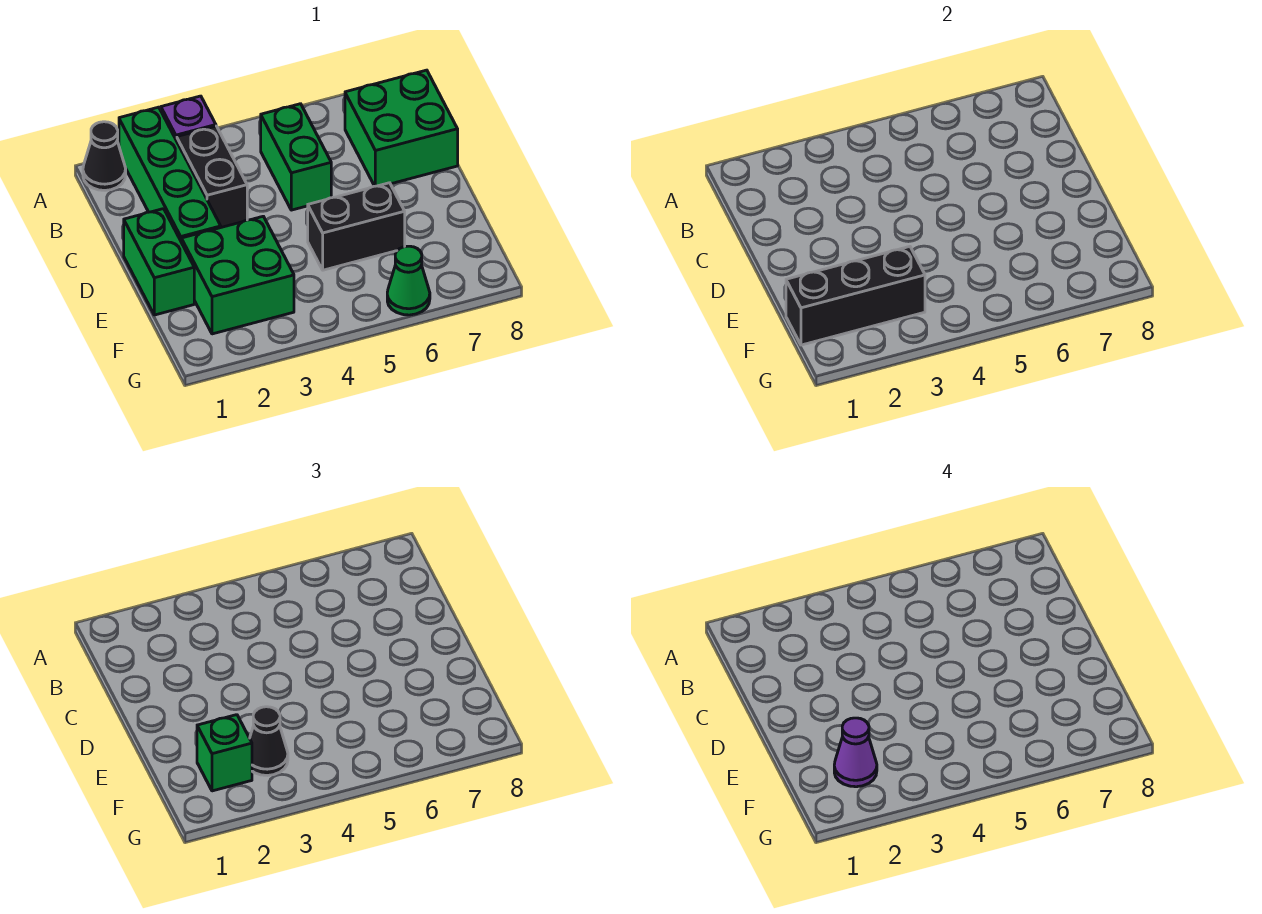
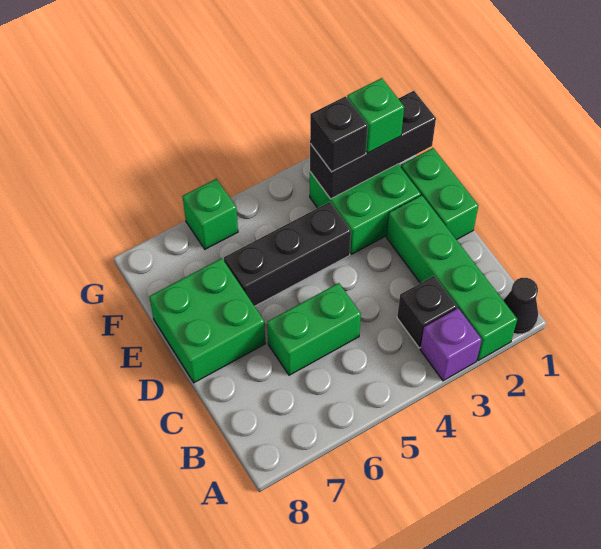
black 1x2 brick [177,126,247,227] -> black 1x1 brick [397,276,457,348]
green 1x2 brick [261,104,331,210] -> green 1x2 brick turned to [267,283,361,375]
green 2x2 brick [345,70,458,186] -> green 2x2 brick moved to [149,258,265,383]
black 1x2 brick [308,183,405,270] -> black 1x3 brick [224,202,351,306]
purple 1x1 cone [834,718,877,787] -> none
black 1x1 cone [250,707,288,775] -> black 1x1 brick [310,96,368,172]
green 1x1 cone [387,246,430,315] -> green 1x1 brick [183,179,238,249]

